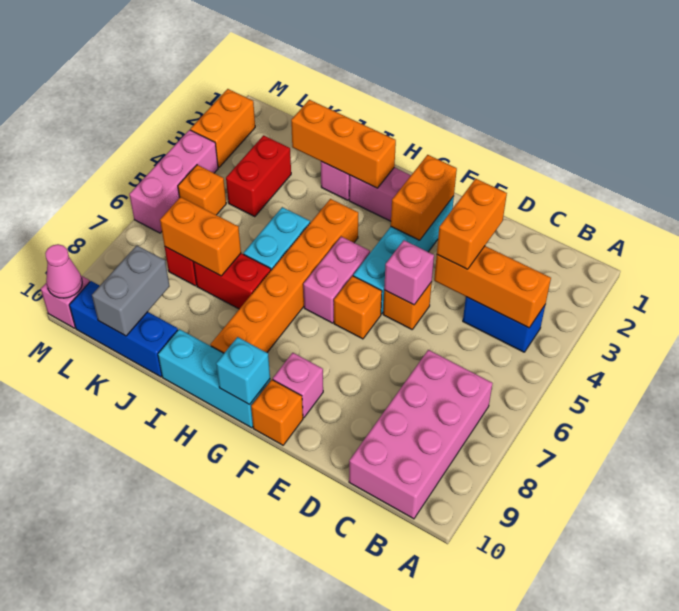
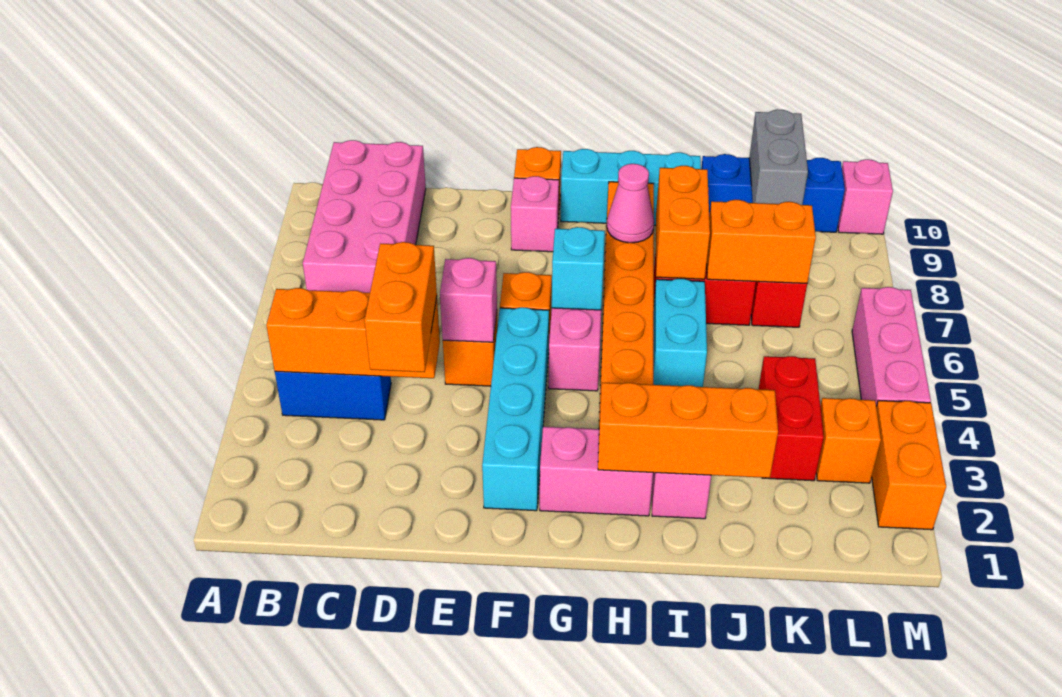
orange 1x2 brick [391,155,457,240] -> orange 1x2 brick moved to [656,166,710,279]
cyan 1x1 brick [216,337,270,405] -> cyan 1x1 brick moved to [552,227,605,310]
orange 1x1 brick [178,165,226,215] -> orange 1x1 brick moved to [816,398,881,483]
pink 1x1 cone [45,244,82,298] -> pink 1x1 cone moved to [607,164,654,243]

